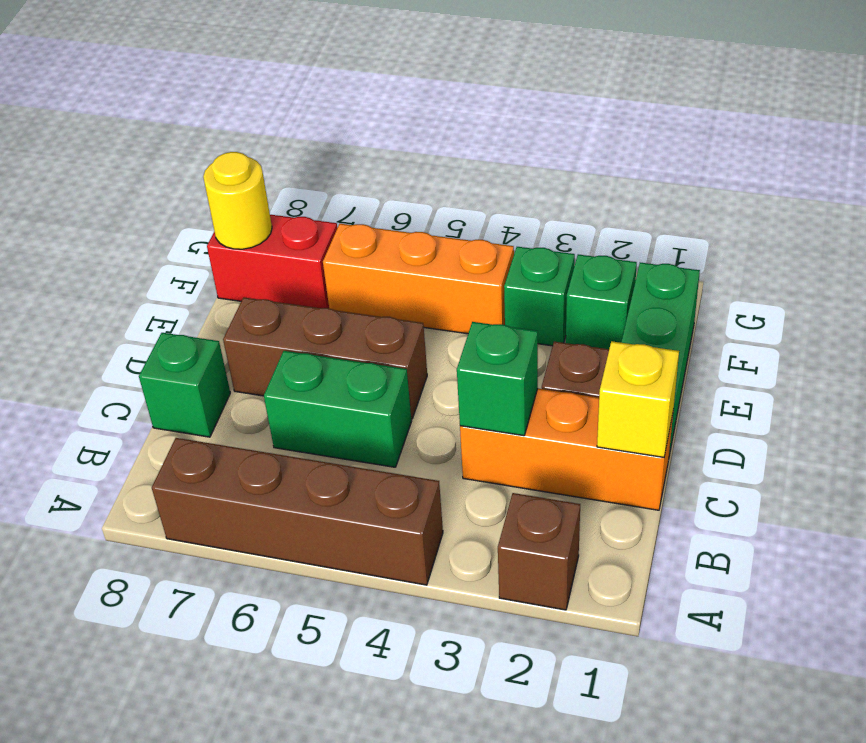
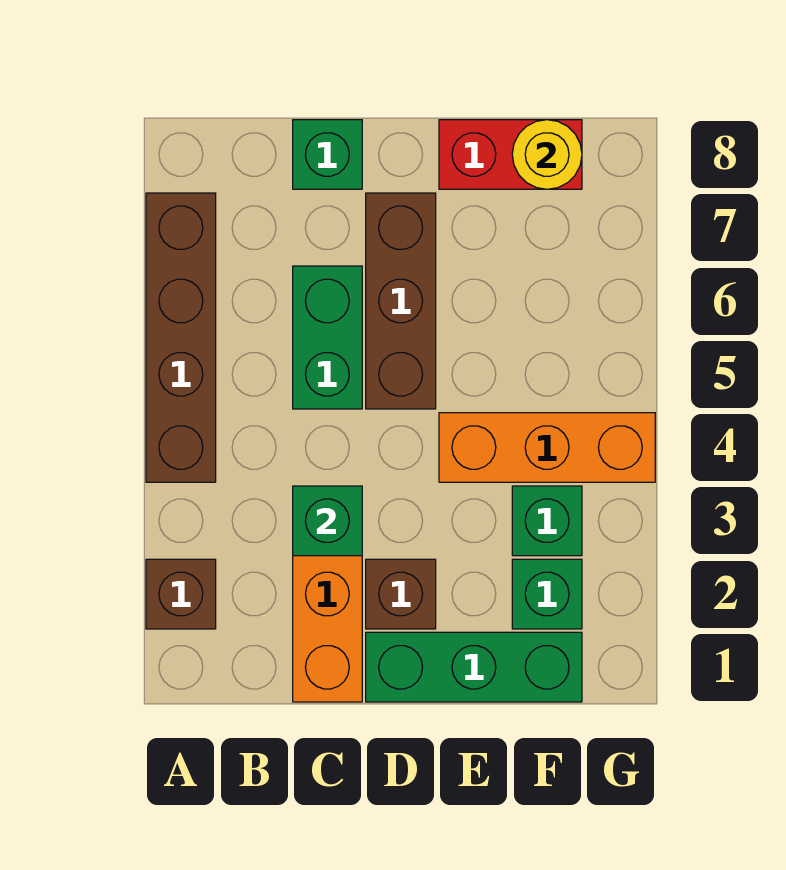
yellow 1x1 brick [597,341,679,457] -> none
orange 1x3 brick [323,224,514,334] -> orange 1x3 brick turned to [439,413,655,482]
red 1x2 brick [207,215,337,308] -> red 1x2 brick turned to [439,120,582,189]

